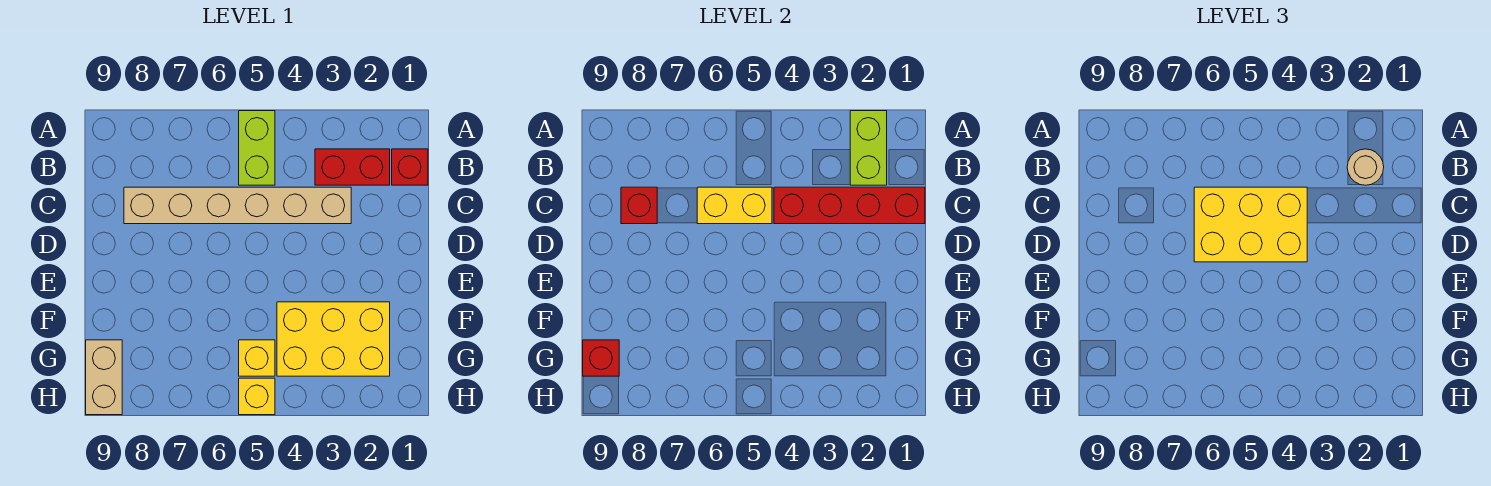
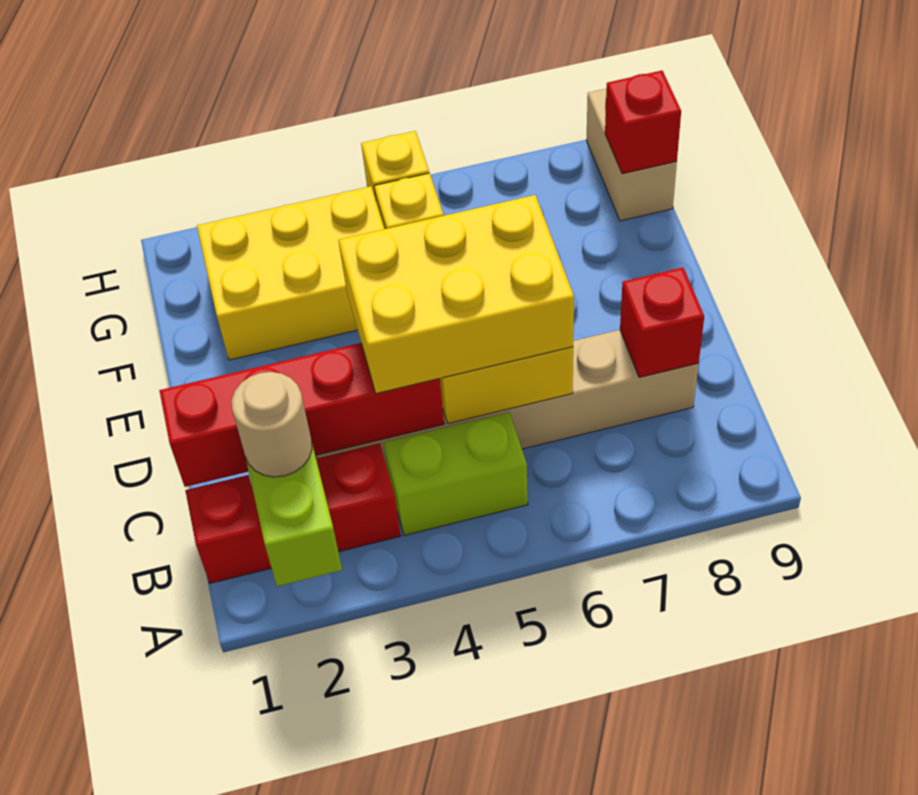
lime 1x2 brick [239,111,275,185] -> lime 1x2 brick turned to [384,412,528,535]

